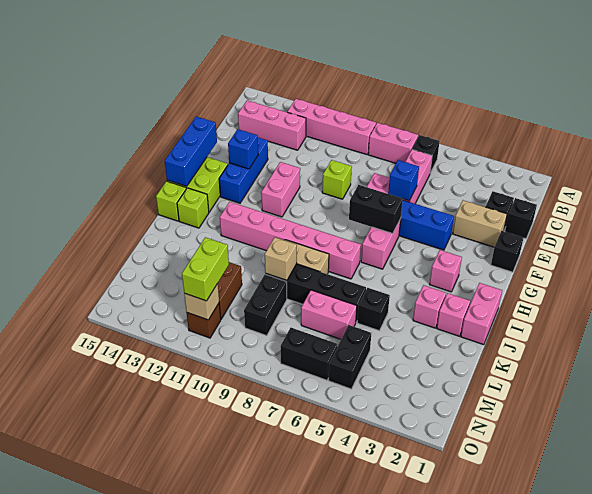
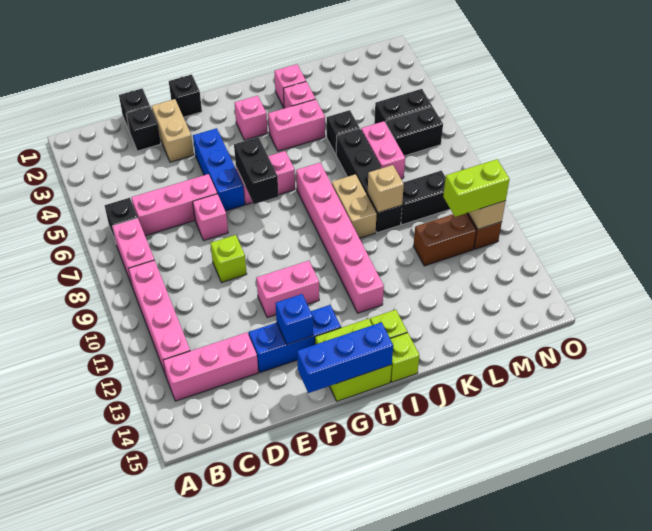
pink 1x3 brick [238,101,306,150] -> pink 1x3 brick turned to [163,332,258,401]
blue 1x1 brick [388,160,419,201] -> none
pink 1x2 brick [461,283,502,345] -> pink 1x2 brick moved to [268,99,325,151]
black 1x2 brick [280,328,337,380] -> black 1x2 brick turned to [386,107,443,156]

